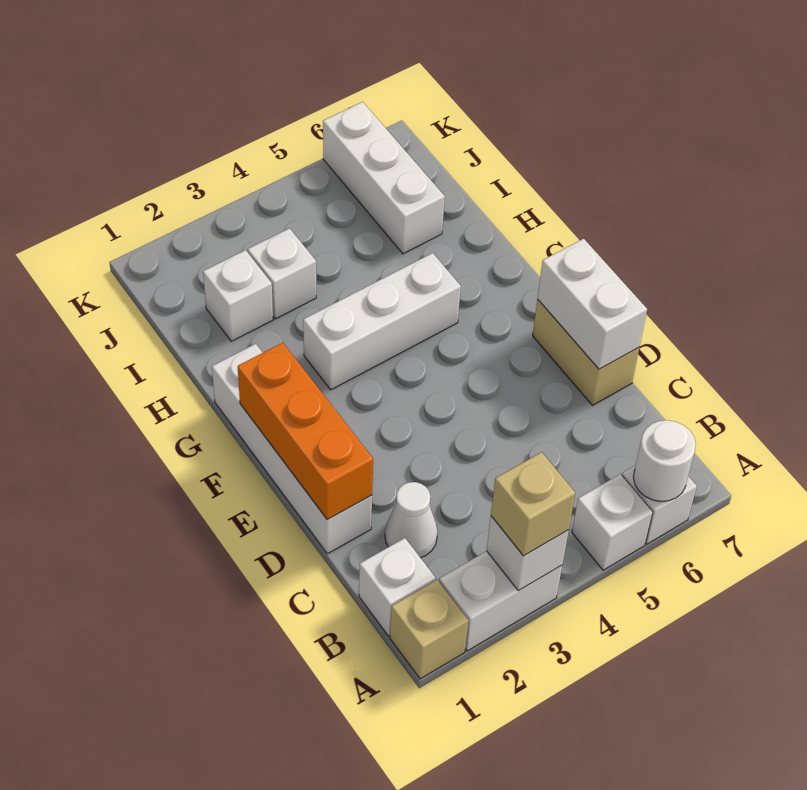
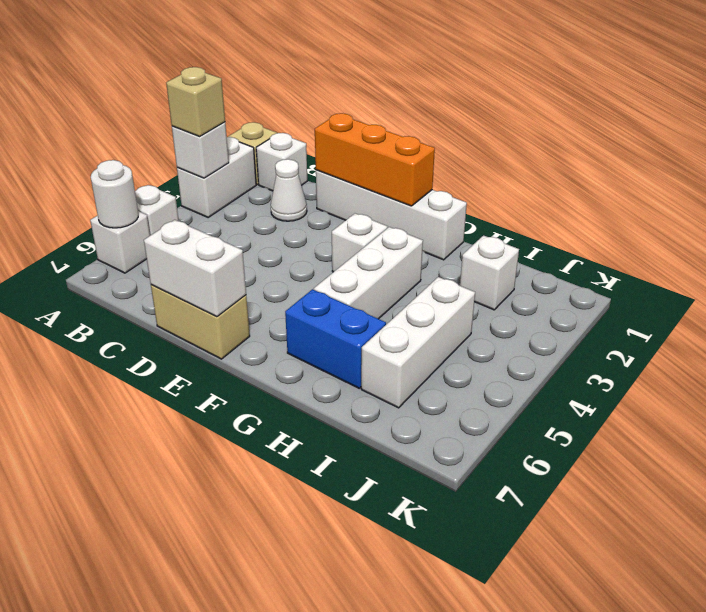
none -> blue 1x2 brick [285,289,386,388]
white 1x1 brick [248,228,316,319] -> white 1x1 brick moved to [332,213,388,272]
white 1x3 brick [323,102,445,254] -> white 1x3 brick turned to [361,277,475,408]

